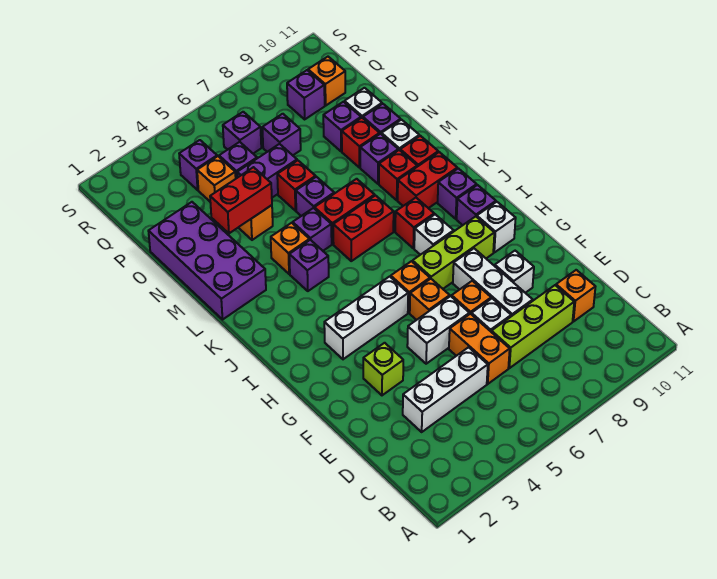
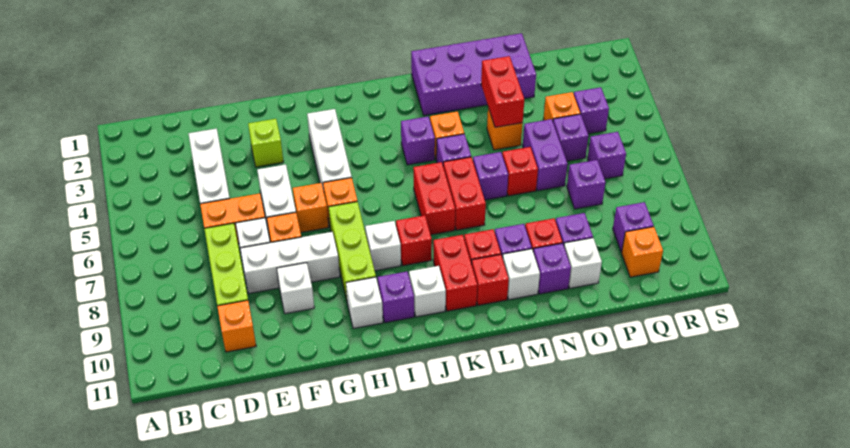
purple 1x1 brick [438,168,477,219] -> white 1x1 brick [409,266,446,317]

